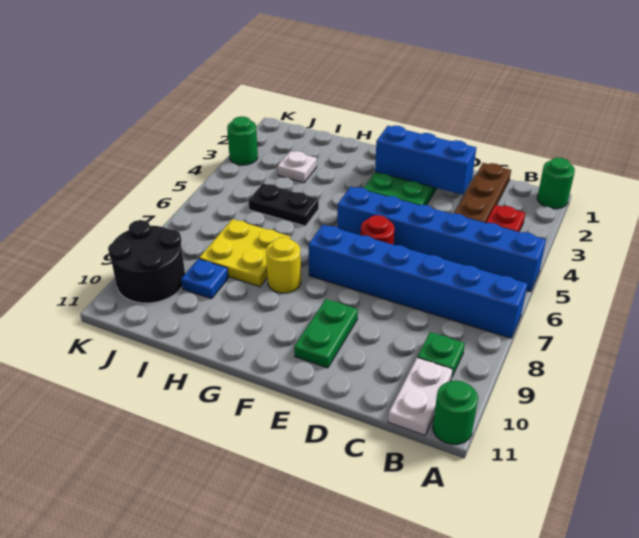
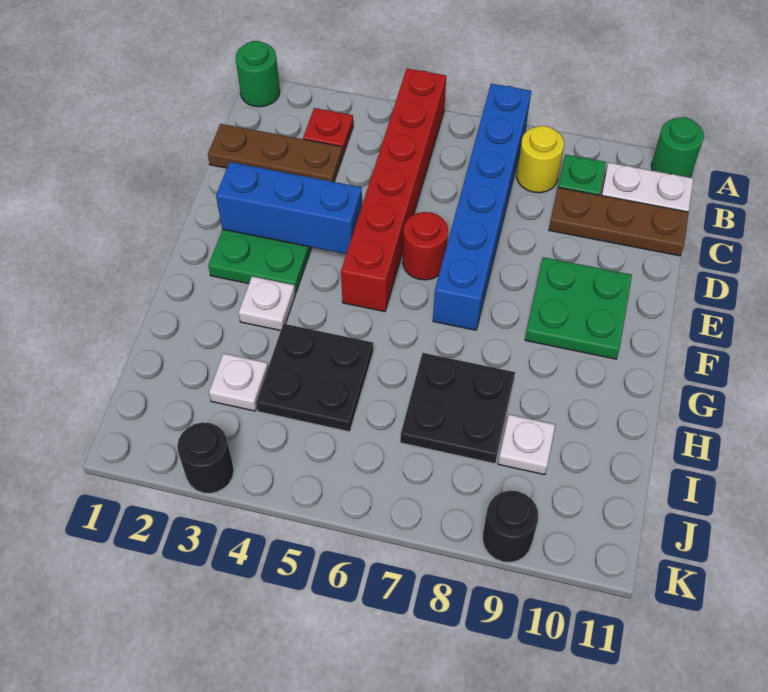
blue 1x6 brick [337,187,546,292] -> red 1x6 brick [341,68,446,312]
none -> brown 1x3 plate [549,187,689,256]
blue 1x3 brick [375,126,476,195] -> blue 1x3 brick turned to [216,162,362,254]
green 1x2 plate [294,299,358,368] -> green 2x2 plate [525,257,632,359]
none -> white 1x1 plate [239,276,295,331]
yellow 1x1 round brick [266,237,301,293] -> yellow 1x1 round brick moved to [517,126,564,193]
black 1x2 plate [249,183,319,226] -> black 2x2 plate [256,324,373,432]
yellow 2x2 plate [199,219,290,287] -> black 2x2 plate [400,353,515,464]
blue 1x1 plate [181,259,228,299] -> white 1x1 plate [498,415,555,475]
black 2x2 round brick [108,220,185,303] -> black 1x1 round brick [483,491,538,562]
green 1x1 round brick [227,116,258,165] -> black 1x1 round brick [177,422,234,494]

